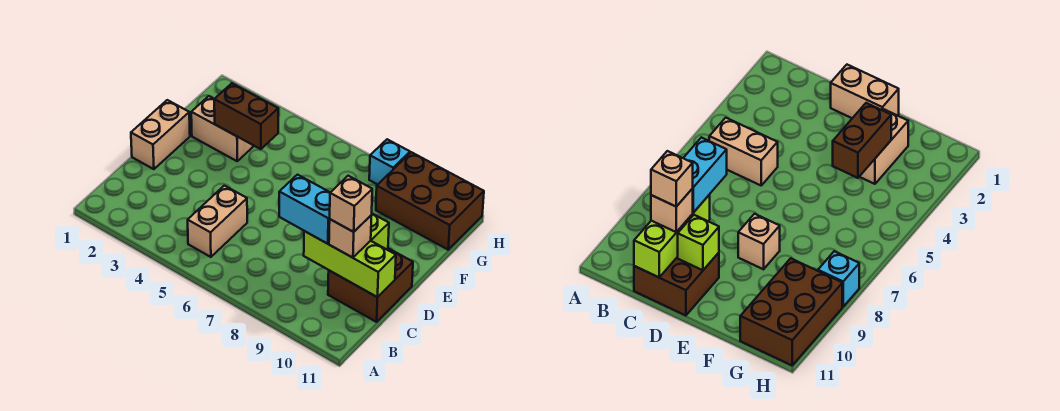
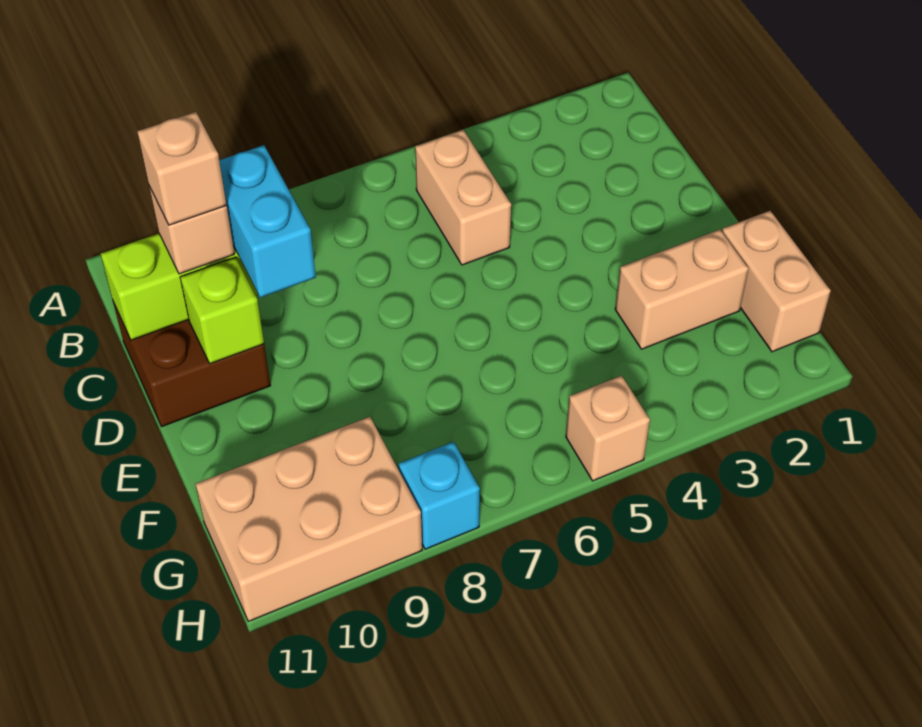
cyan 1x2 brick [279,175,330,244] -> cyan 1x2 brick turned to [219,145,316,298]
tan 1x2 brick [131,100,190,169] -> tan 1x2 brick moved to [722,211,831,352]
tan 1x1 brick [738,214,780,269] -> tan 1x1 brick moved to [566,376,650,481]
brown 1x2 brick [214,83,278,149] -> none
brown 2x3 brick [376,152,484,250] -> tan 2x3 brick [195,417,422,621]

